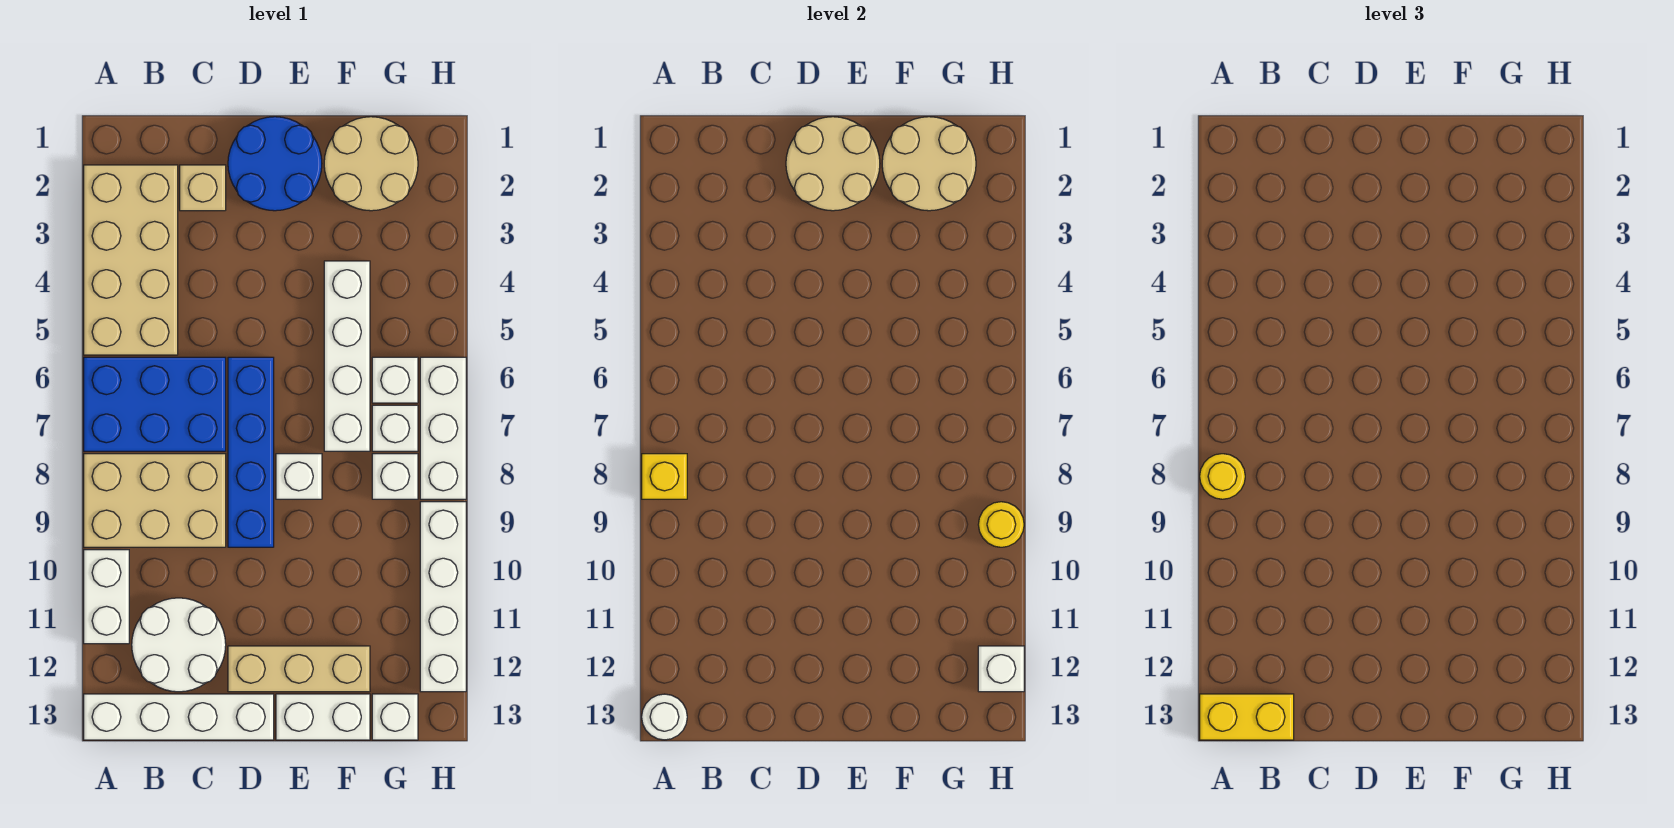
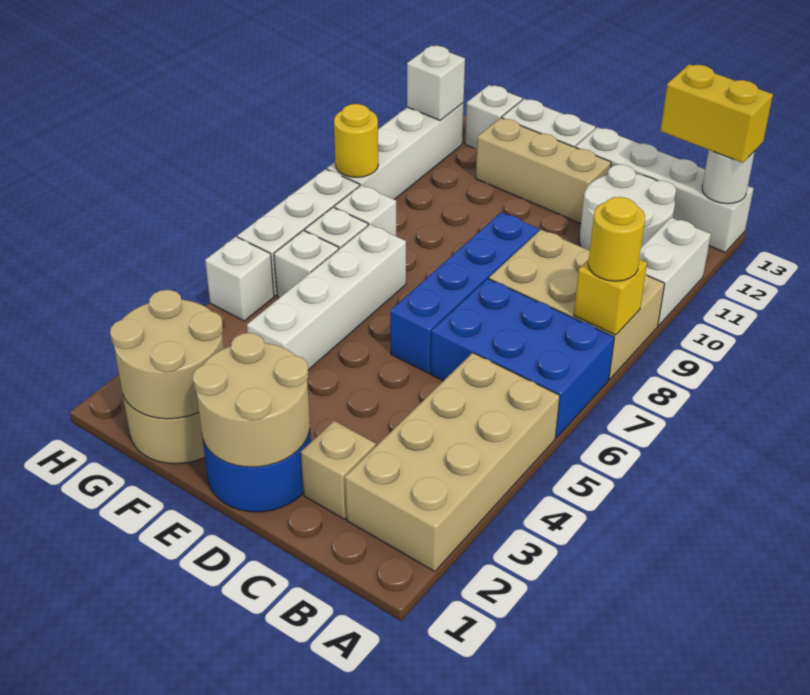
white 1x1 brick [276,454,322,499] -> white 1x1 brick moved to [205,237,274,321]

